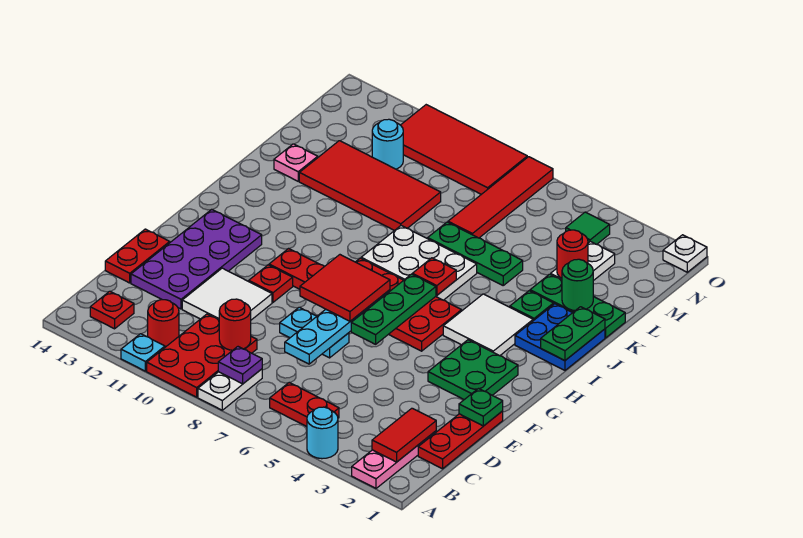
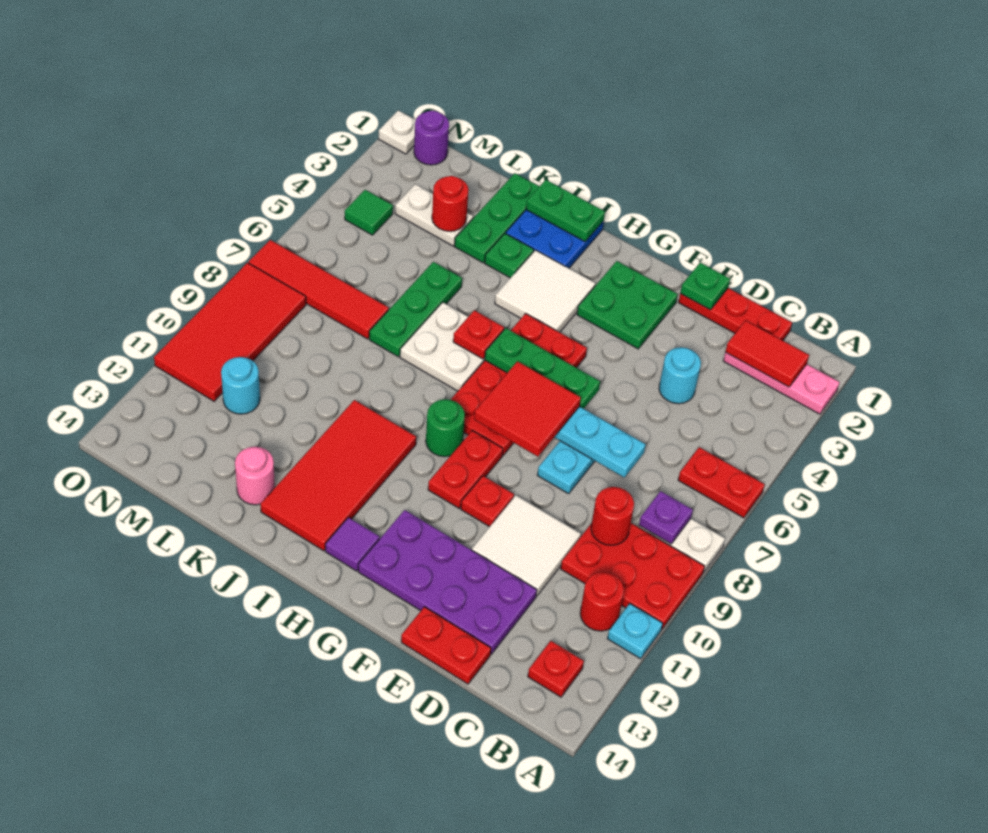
cyan 1x1 round brick [307,407,338,459] -> cyan 1x1 round brick moved to [659,347,701,404]
red 1x2 plate [270,383,339,427] -> red 1x2 plate turned to [678,447,765,518]
none -> purple 1x1 tile [325,517,379,571]
white 2x3 plate [361,226,477,300] -> white 2x2 plate [400,302,485,391]
green 1x1 round brick [562,259,593,311] -> green 1x1 round brick moved to [426,399,465,457]
red 2x4 tile [299,141,441,231] -> red 2x4 tile moved to [261,400,416,551]
pink 1x1 plate [274,144,318,181] -> pink 1x1 round brick [235,447,275,505]
none -> purple 1x1 round brick [414,111,449,165]

